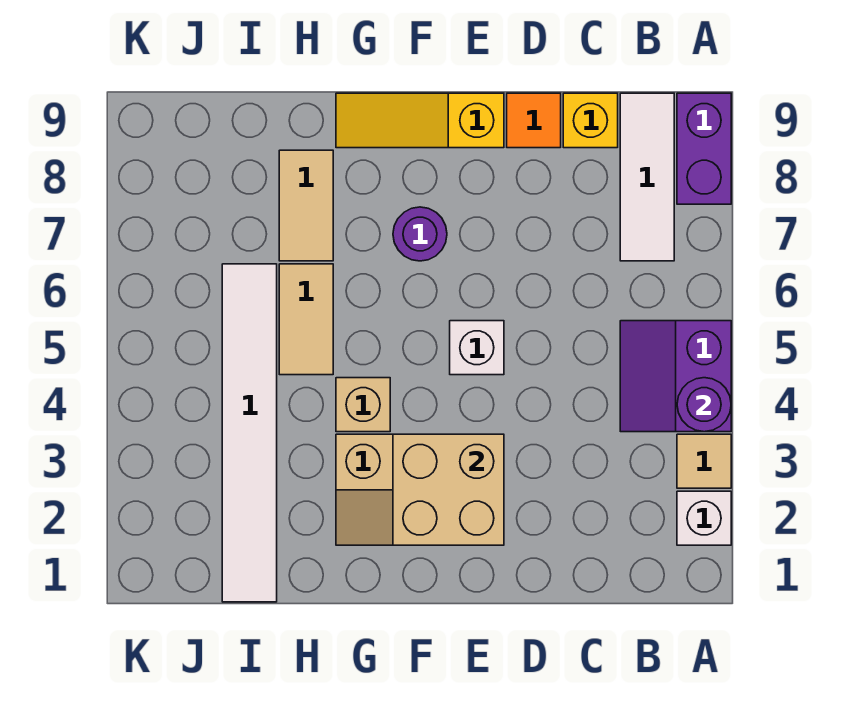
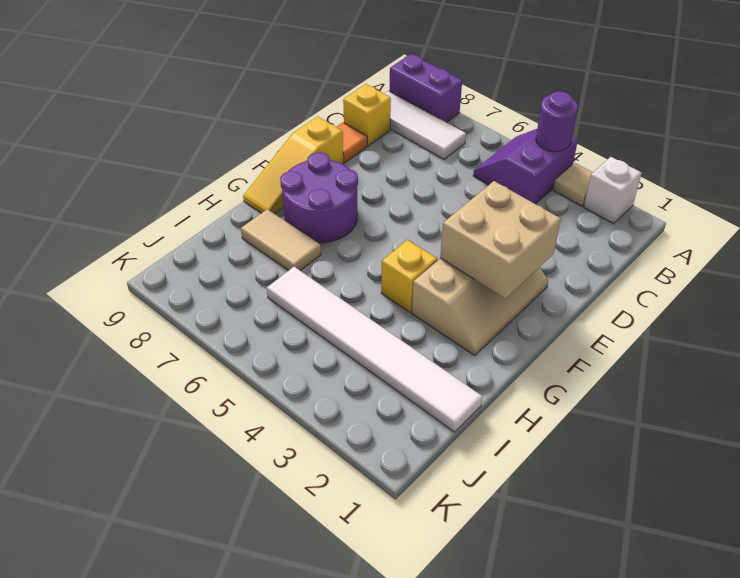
purple 2x2 slope [620,321,731,432] -> purple 2x2 slope turned to [473,129,578,204]
white 1x1 brick [450,321,504,375] -> none
purple 1x1 round brick [393,207,447,261] -> purple 2x2 round brick [280,152,358,243]
tan 1x1 brick [336,378,390,432] -> yellow 1x1 brick [381,240,437,312]
tan 1x2 tile [279,264,333,375] -> none

